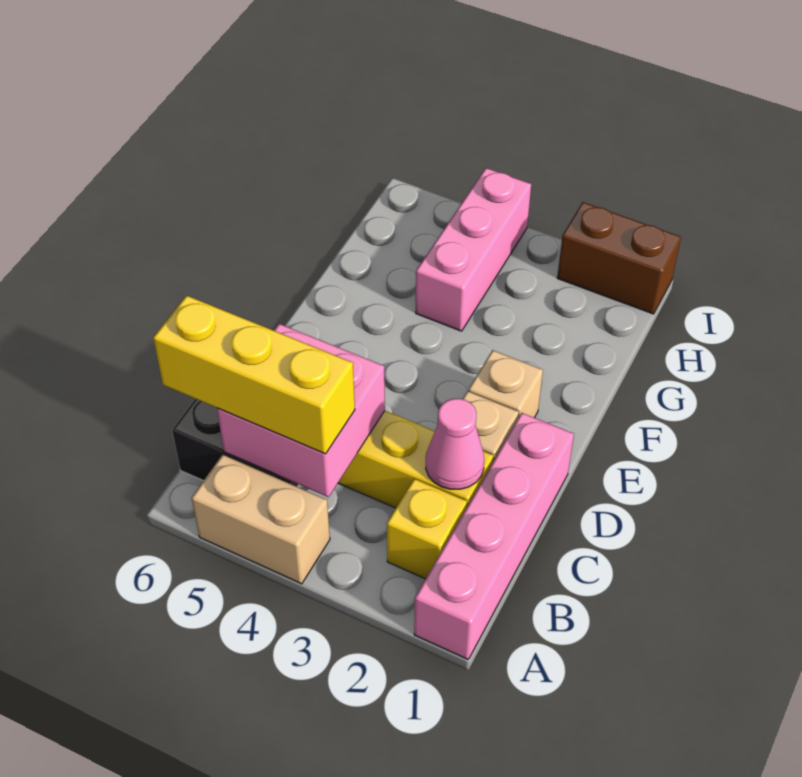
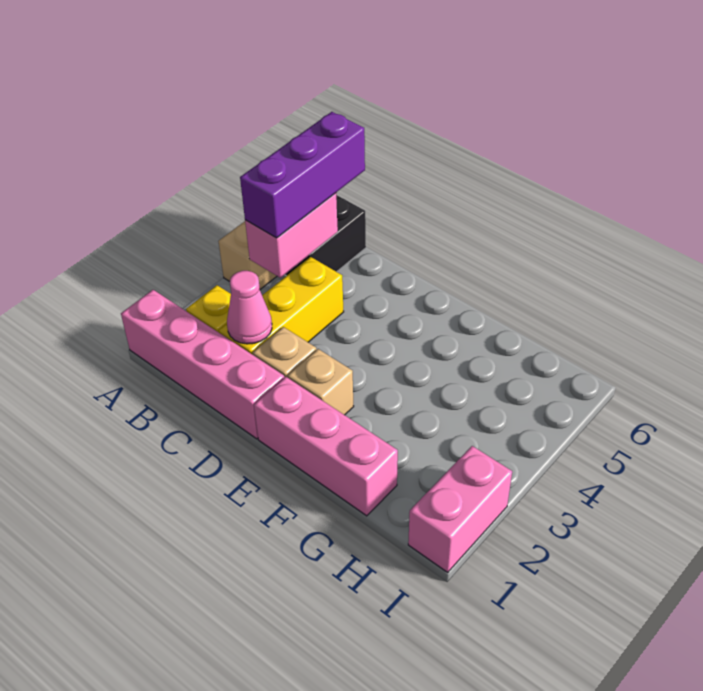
pink 2x2 brick [217,324,385,497] -> pink 1x2 brick [245,193,338,278]
yellow 1x3 brick [153,296,355,454] -> purple 1x3 brick [240,112,365,238]
pink 1x3 brick [416,168,531,331] -> pink 1x3 brick moved to [254,377,398,516]
brown 1x2 brick [557,202,681,314] -> pink 1x2 brick [408,446,512,572]

